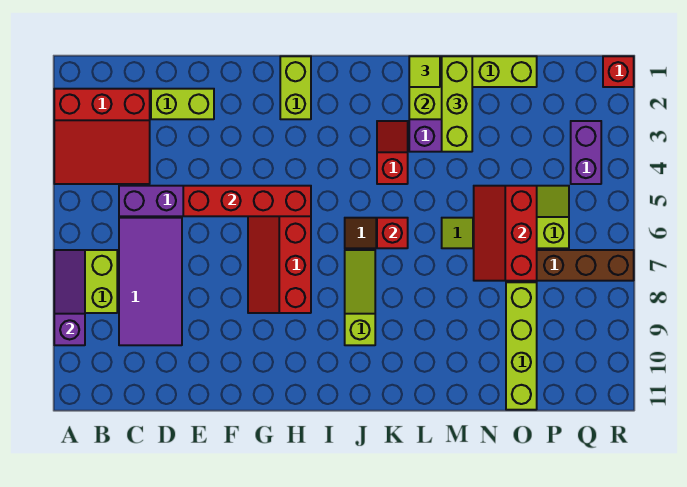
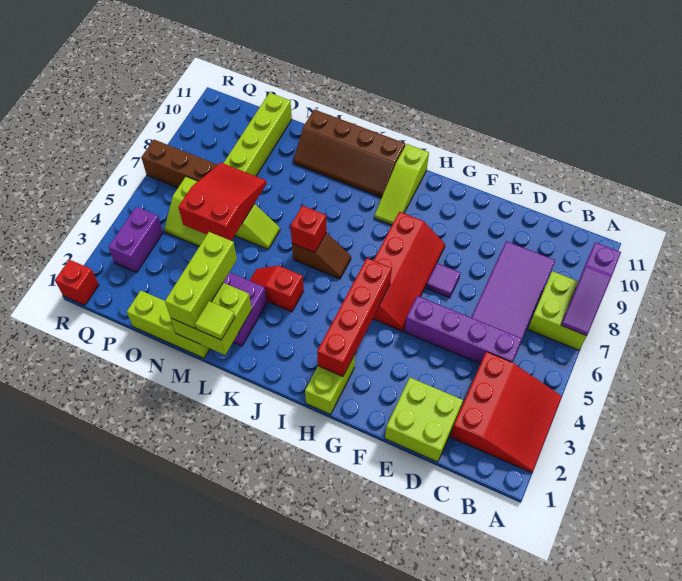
red 3x3 slope [54,89,150,184] -> red 3x3 slope turned to [451,352,562,473]
lime 1x2 brick [151,89,214,119] -> lime 2x2 brick [385,378,463,462]
red 1x4 brick [183,186,311,216] -> red 1x4 brick turned to [317,258,392,376]
none -> purple 1x1 tile [426,263,460,298]
lime 1x3 slope [345,250,375,345] -> lime 1x3 slope moved to [374,144,429,225]
none -> brown 2x4 slope [293,109,405,197]
red 1x2 slope [377,121,408,184] -> red 1x2 slope turned to [250,266,304,312]
red 2x3 slope [474,186,537,281] -> red 2x3 slope turned to [178,163,267,241]

